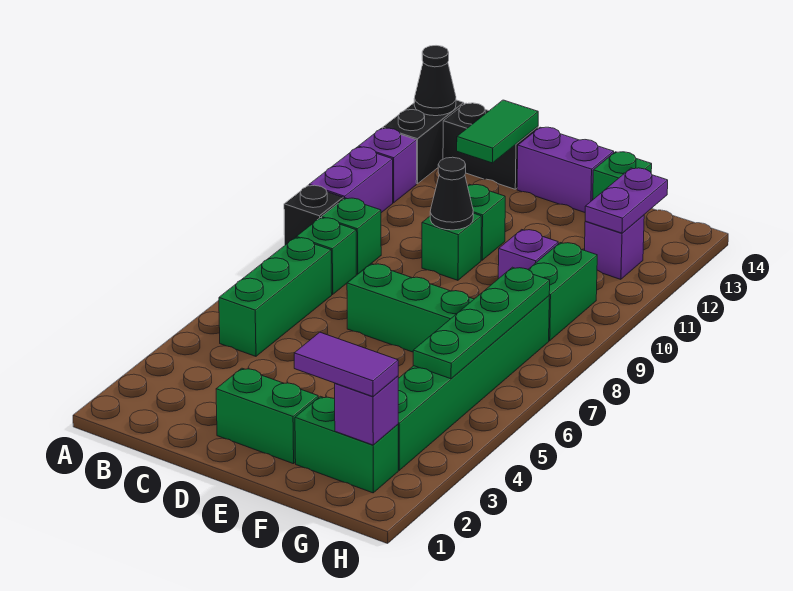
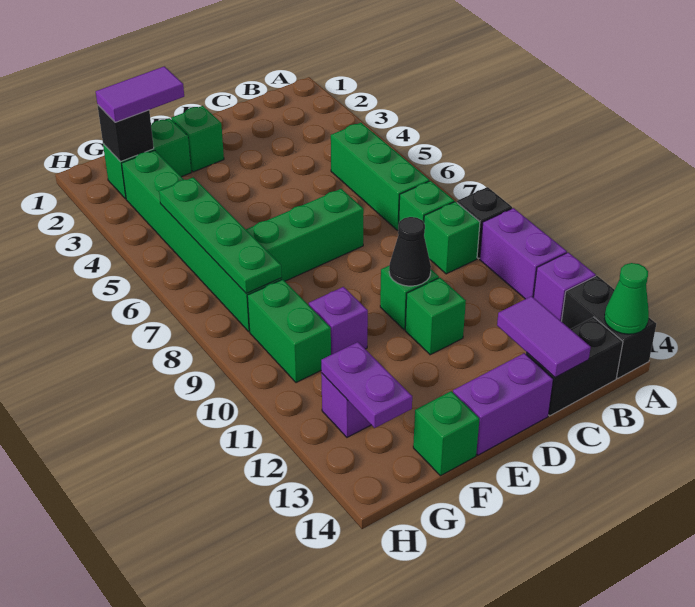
black 1x1 cone [414,46,456,116] -> green 1x1 cone [604,263,649,334]
green 1x2 tile [457,100,538,163] -> purple 1x2 tile [497,296,591,377]
green 1x2 brick [216,368,318,464] -> green 1x1 brick [171,106,224,172]
purple 1x1 brick [335,376,398,445] -> black 1x1 brick [98,105,154,162]

